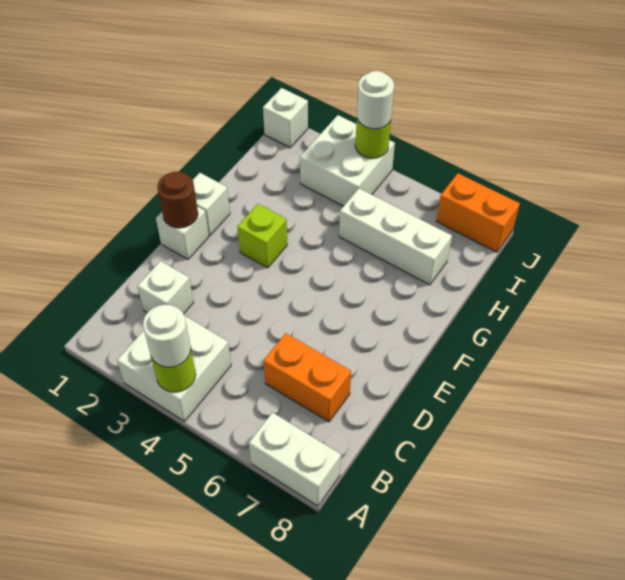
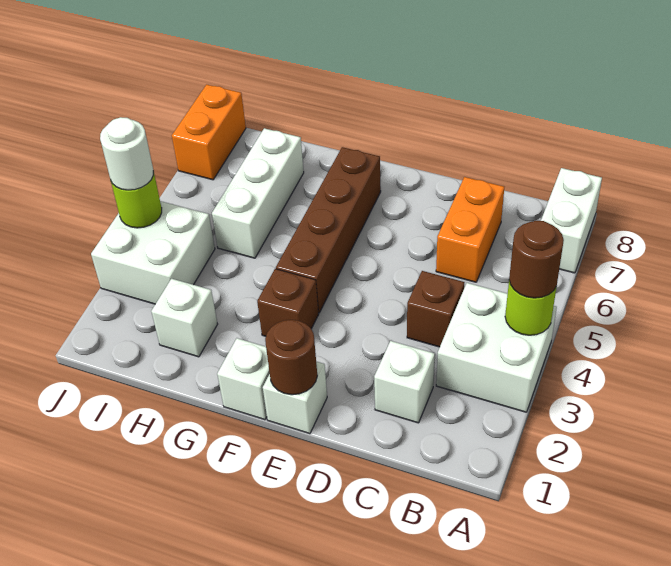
white 1x1 round brick [143,305,191,367] -> brown 1x1 round brick [509,221,564,298]
none -> brown 1x1 brick [407,271,464,347]
lime 1x1 brick [237,204,287,268] -> brown 1x1 brick [257,269,319,336]
none -> brown 1x4 brick [276,147,381,313]
white 1x1 brick [263,88,308,147] -> white 1x1 brick moved to [151,279,218,357]

